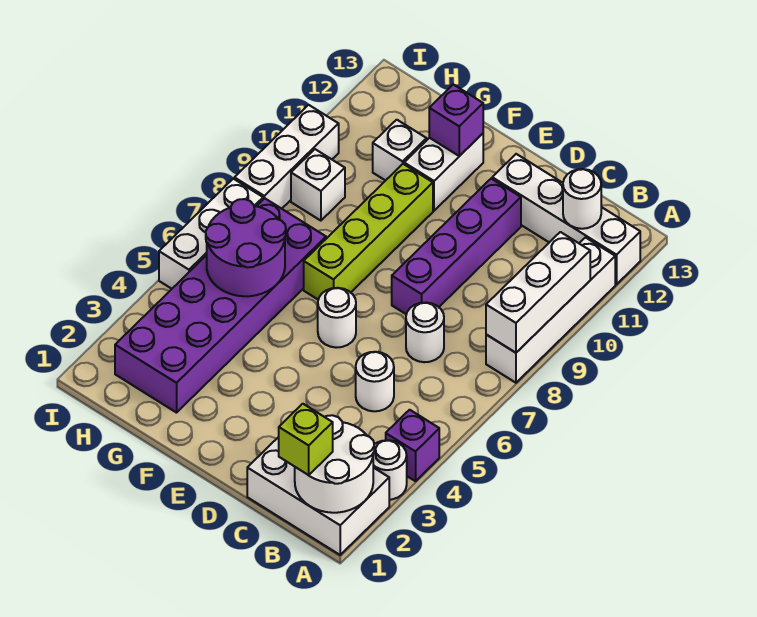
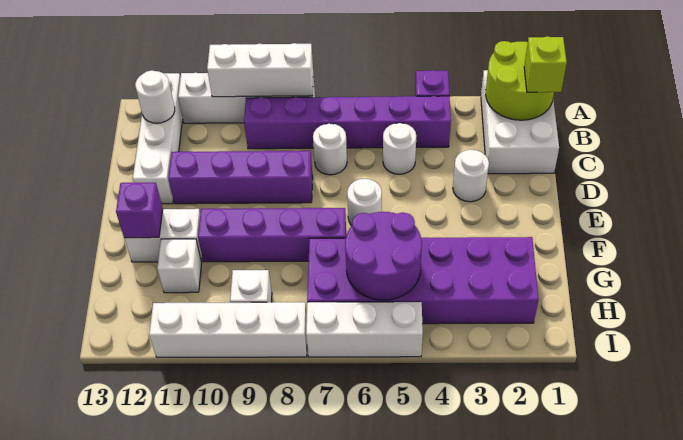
white 2x2 round brick [295,415,374,513] -> lime 2x2 round brick [486,41,554,120]
white 1x1 round brick [373,440,407,500] -> white 1x1 round brick moved to [453,150,489,202]
none -> purple 1x6 brick [244,96,451,149]
lime 1x4 brick [304,164,433,300] -> purple 1x4 brick [198,208,346,262]
white 1x3 brick [234,105,339,209] -> white 1x4 brick [149,302,307,357]

